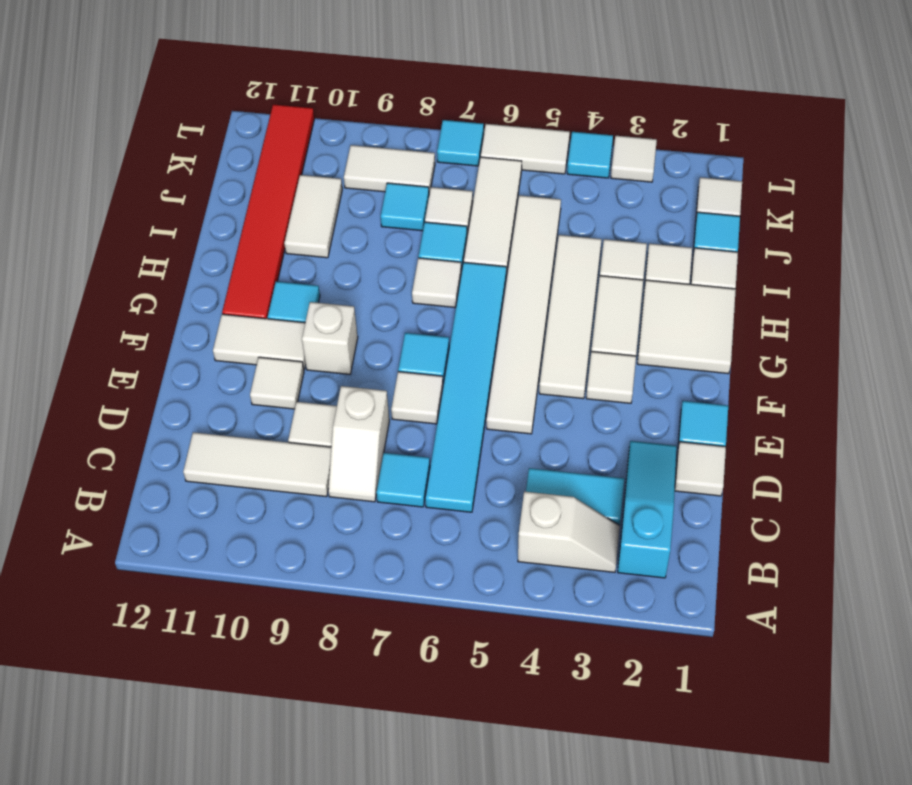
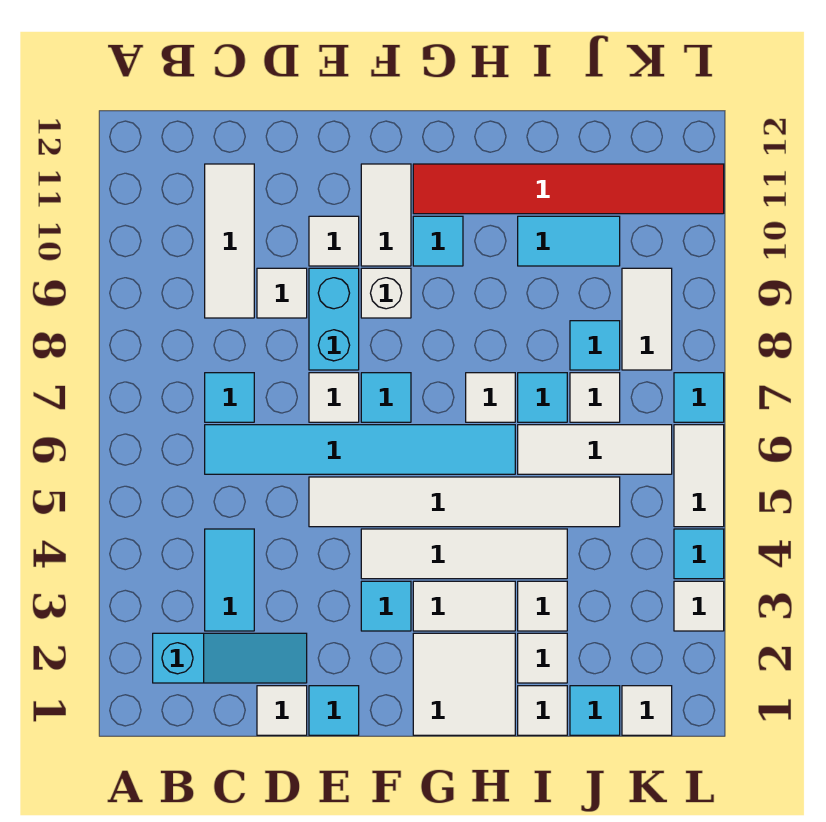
white 1x2 slope [518,491,620,572] -> none
white 1x2 slope [328,386,389,502] -> none
none -> cyan 1x2 brick [309,268,359,370]
white 1x1 tile [586,351,636,403] -> cyan 1x1 tile [361,581,411,631]
white 1x2 tile [284,175,342,258] -> cyan 1x2 tile [518,216,620,266]

